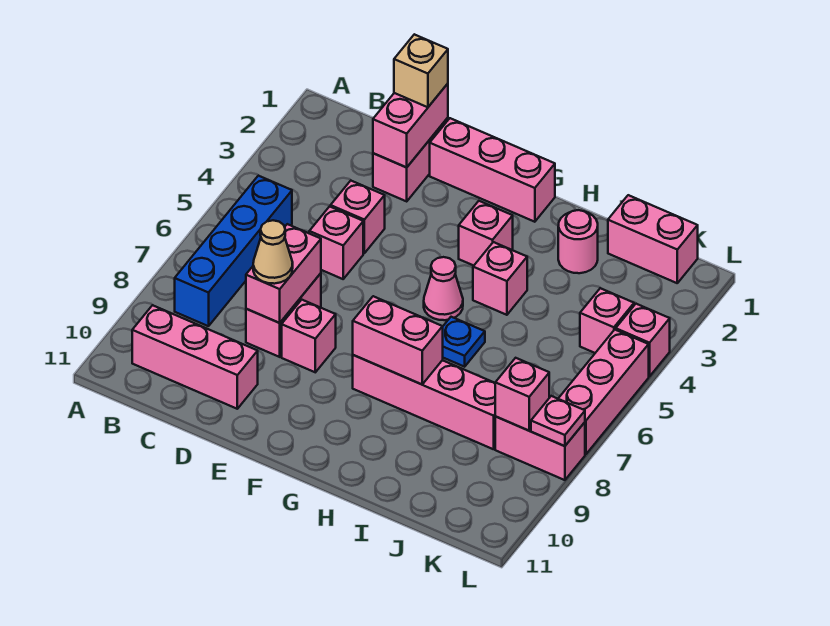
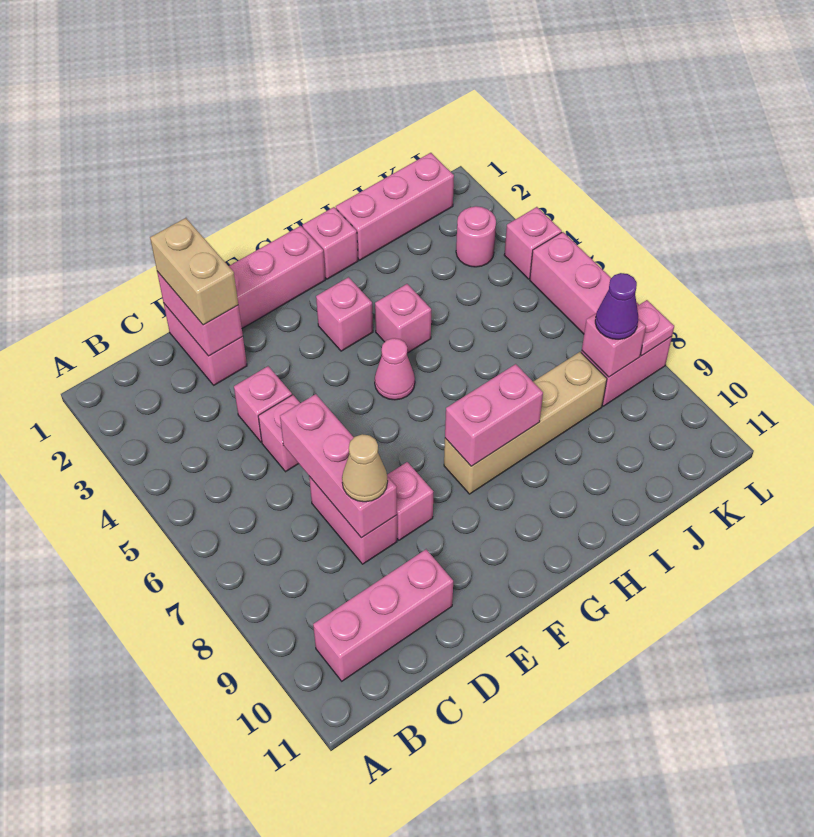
blue 1x4 brick [175,176,292,326] -> none
tan 1x1 brick [394,34,448,107] -> tan 1x2 brick [150,218,238,325]
pink 1x2 brick [246,224,321,323] -> pink 1x3 brick [280,394,397,538]
pink 1x4 brick [353,355,496,449] -> tan 1x4 brick [444,352,607,494]
blue 1x1 plate [443,317,485,367] -> none
pink 1x1 round brick [558,210,598,273] -> pink 1x1 round brick moved to [456,206,496,267]
pink 1x2 brick [608,195,698,283] -> pink 1x3 brick [336,153,454,260]
pink 1x1 brick [580,288,634,353] -> pink 1x1 brick moved to [302,207,358,279]
none -> purple 1x1 cone [595,273,638,339]

